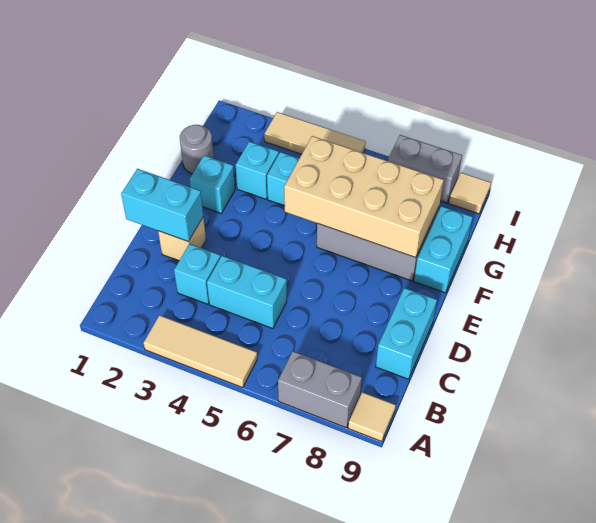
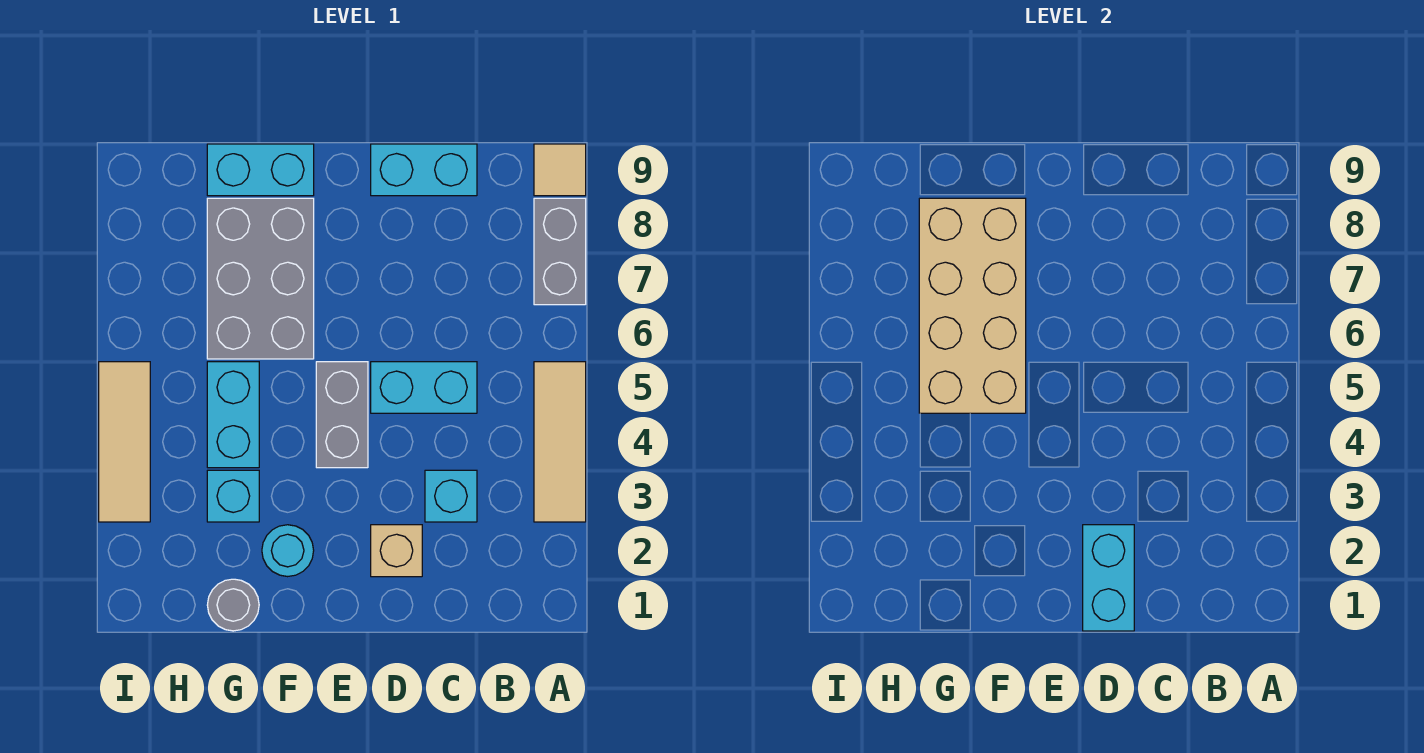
cyan 1x2 brick [207,256,287,329] -> cyan 1x2 brick turned to [371,362,477,413]
cyan 1x1 brick [190,155,235,213] -> cyan 1x1 round brick [262,525,314,577]
grey 1x2 brick [388,135,462,203] -> grey 1x2 brick moved to [316,362,368,468]
tan 1x1 tile [449,173,491,214] -> none

